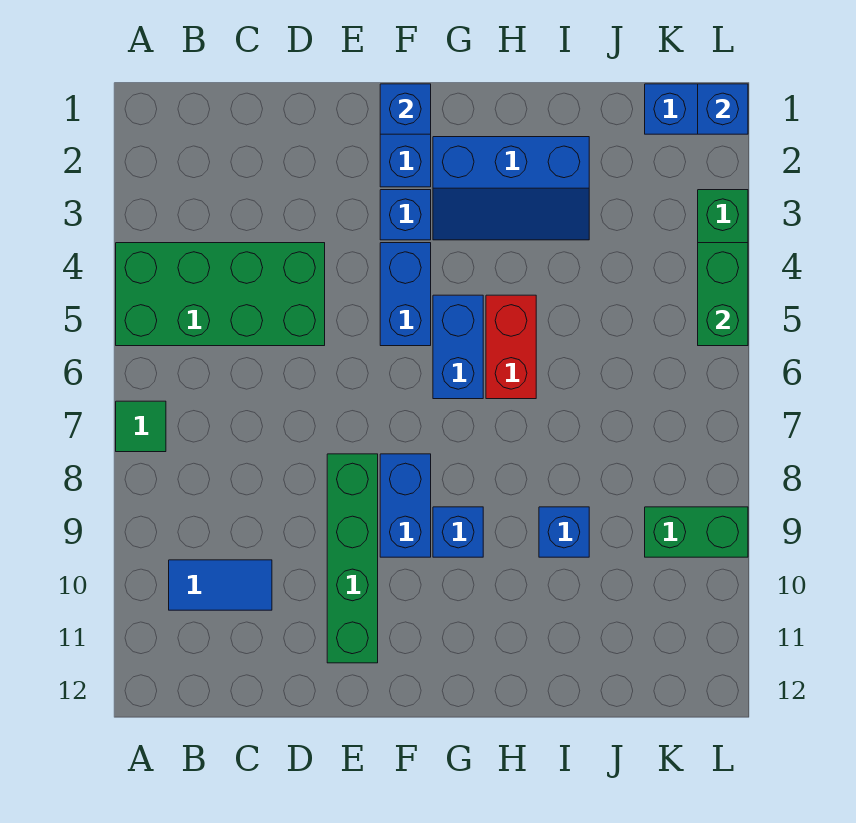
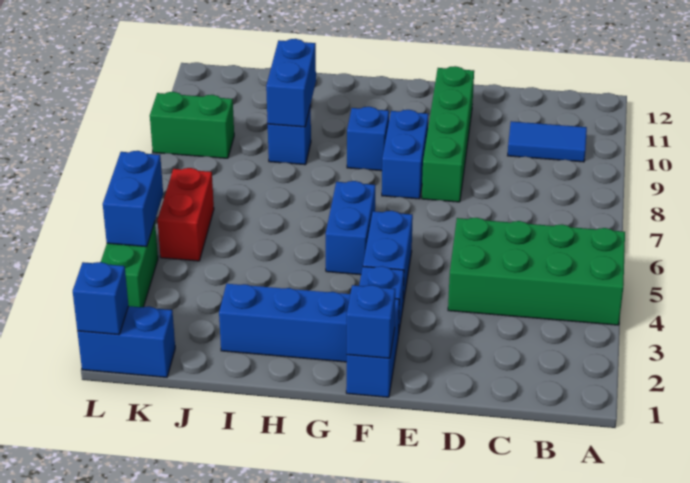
green 1x1 tile [116,401,166,452] -> none
red 1x2 brick [486,295,536,399] -> red 1x2 brick moved to [157,168,214,261]
none -> blue 1x2 brick [266,39,316,127]
green 1x2 brick [698,243,748,346] -> blue 1x2 brick [103,151,163,247]

